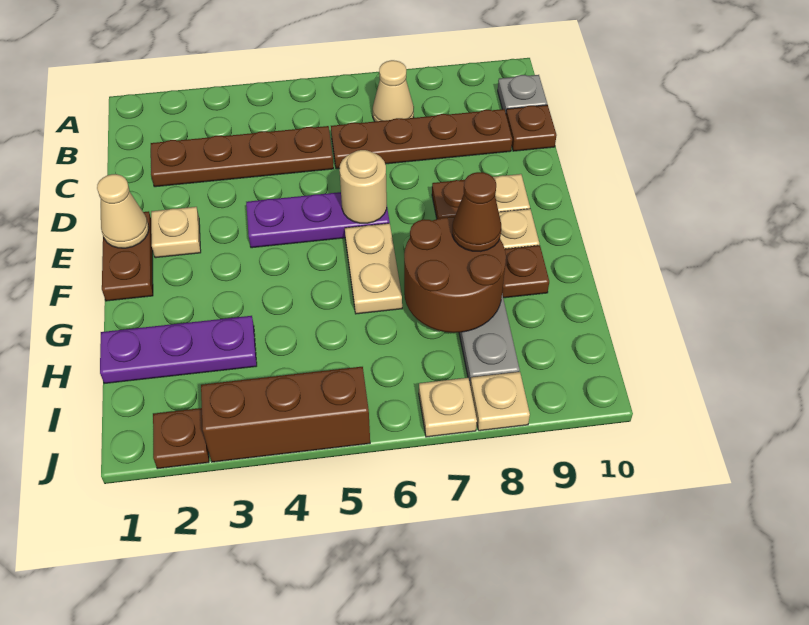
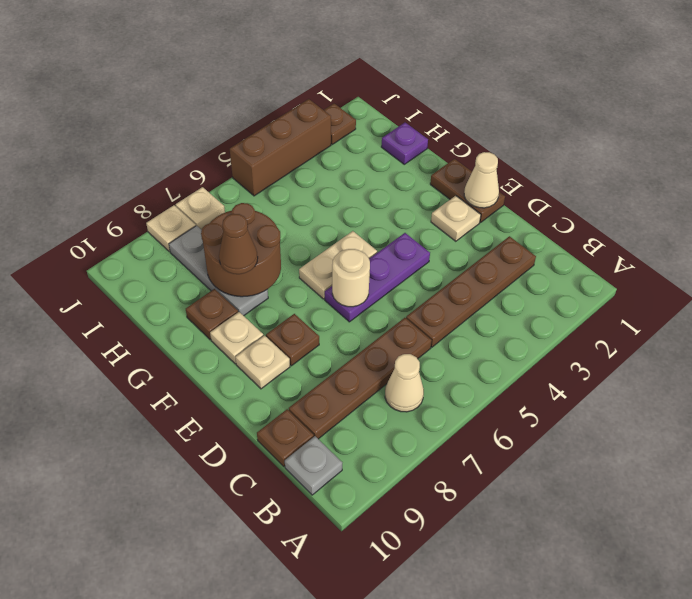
tan 1x2 plate [345,223,402,314] -> tan 1x2 plate turned to [299,231,377,299]
purple 1x3 plate [100,316,257,384] -> purple 1x1 plate [381,123,428,164]

